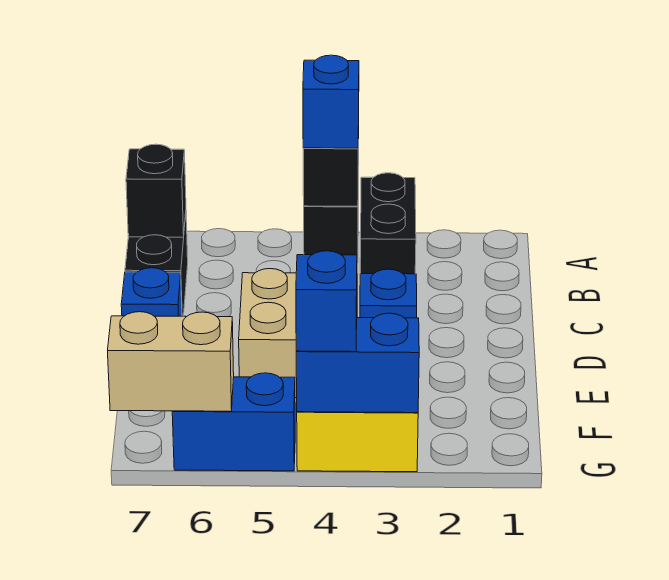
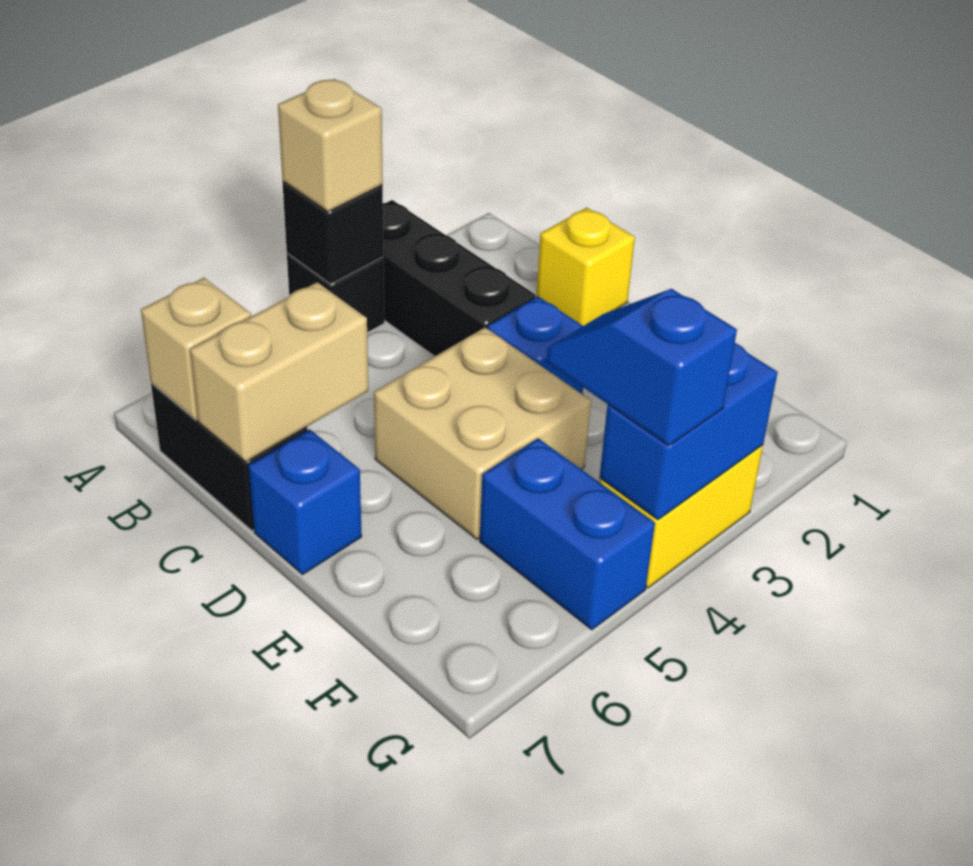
black 1x2 brick [360,173,416,274] -> black 1x3 brick [383,200,536,356]
blue 1x1 brick [303,55,359,148] -> tan 1x1 brick [278,79,383,212]
black 1x1 brick [126,144,186,237] -> tan 1x1 brick [141,278,251,420]
none -> yellow 1x1 brick [536,208,635,326]
blue 1x2 brick [172,373,295,471] -> blue 1x2 brick turned to [480,438,655,630]
tan 1x2 brick [108,312,234,411] -> tan 1x2 brick moved to [190,282,368,462]

